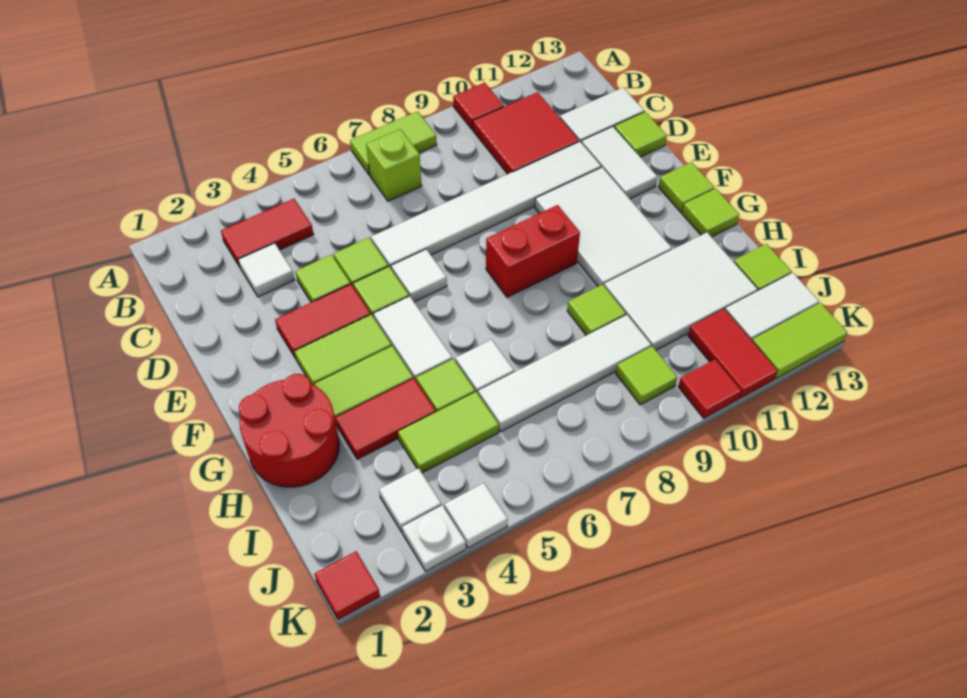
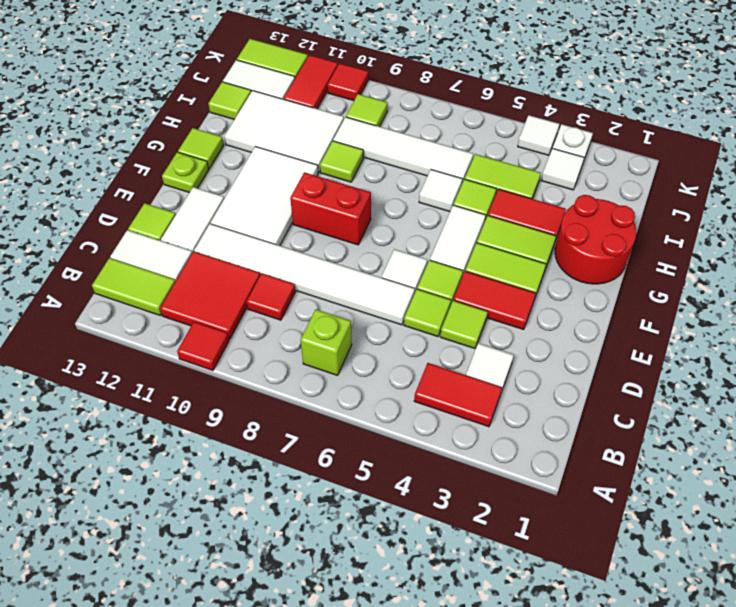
lime 1x2 tile [350,111,437,175] -> lime 1x2 tile moved to [92,258,175,316]
lime 1x1 tile [658,162,714,212] -> lime 1x1 plate [162,152,209,193]
red 1x1 tile [315,551,380,620] -> red 1x1 tile moved to [246,273,295,320]

